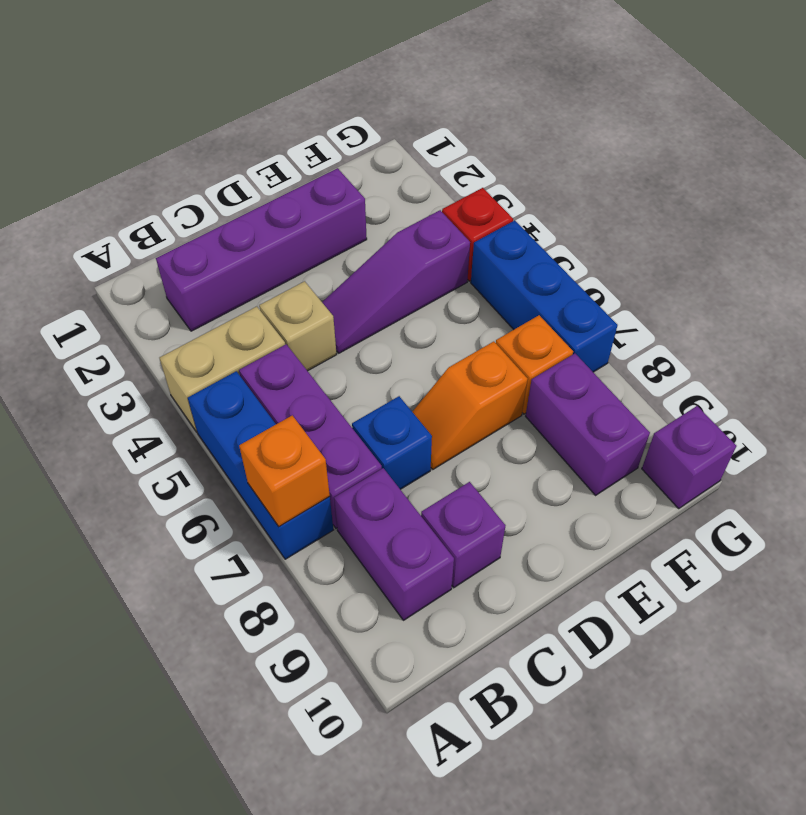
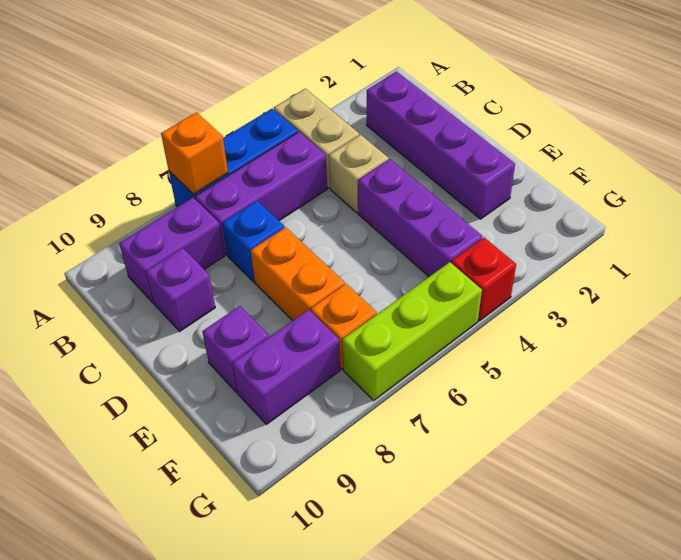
purple 1x3 slope [322,210,470,353] -> purple 1x3 brick [358,159,483,277]
orange 1x2 slope [412,342,528,469] -> orange 1x2 brick [251,227,345,321]
blue 1x3 brick [471,220,618,372] -> lime 1x3 brick [342,262,482,400]
purple 1x1 brick [642,406,736,509] -> purple 1x1 brick moved to [202,306,269,392]

